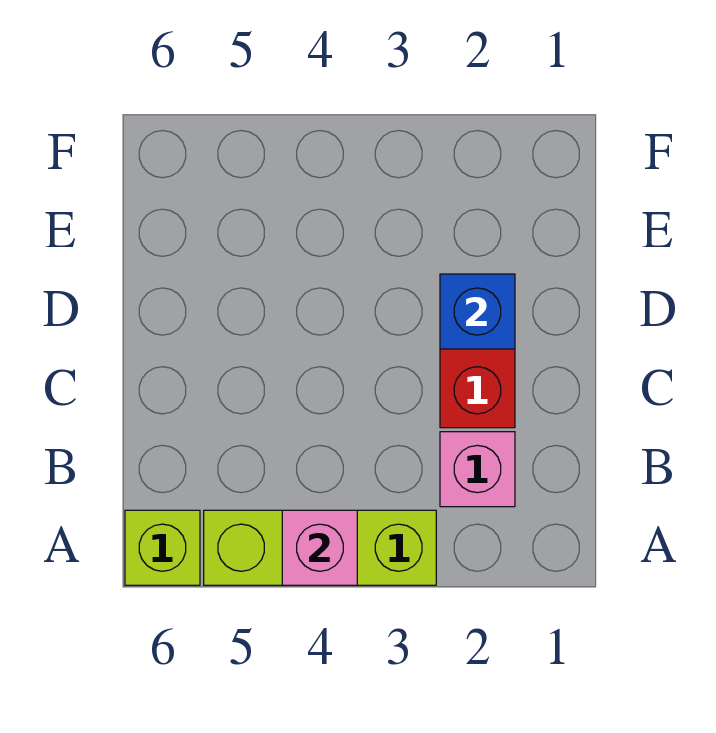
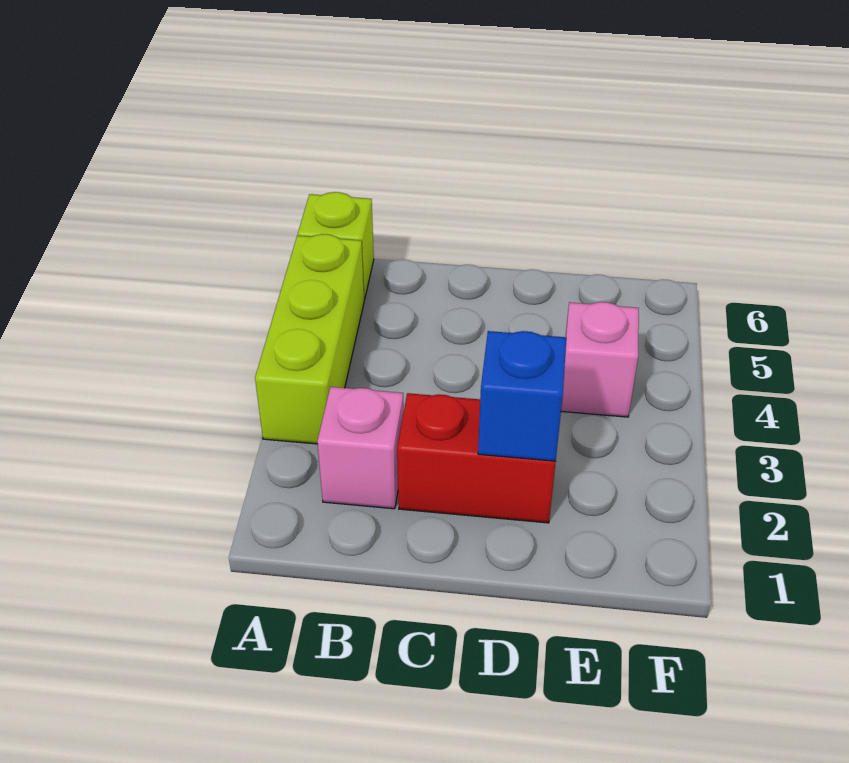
pink 1x1 brick [282,510,357,585] -> pink 1x1 brick moved to [561,302,639,417]

